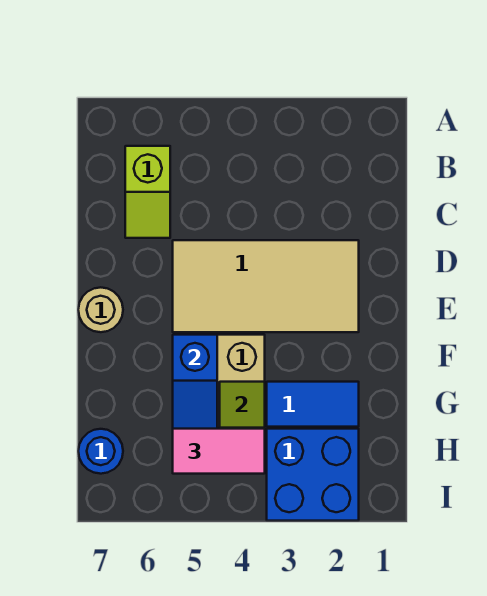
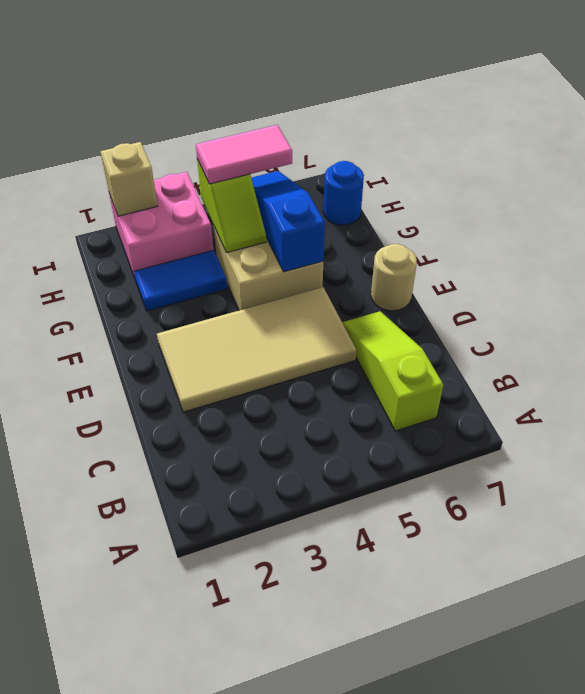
lime 1x2 slope [125,146,170,238] -> lime 1x3 slope [342,311,443,431]
blue 2x2 brick [267,429,359,521] -> pink 2x2 brick [109,172,213,278]
none -> tan 1x1 brick [100,142,157,216]

